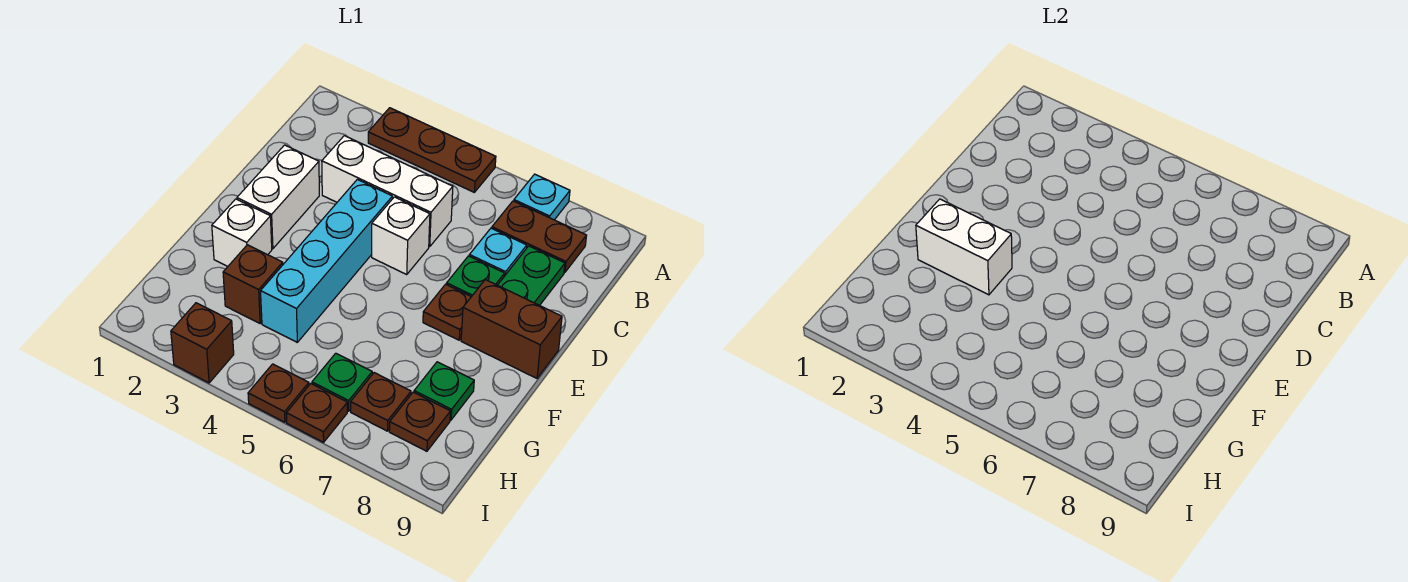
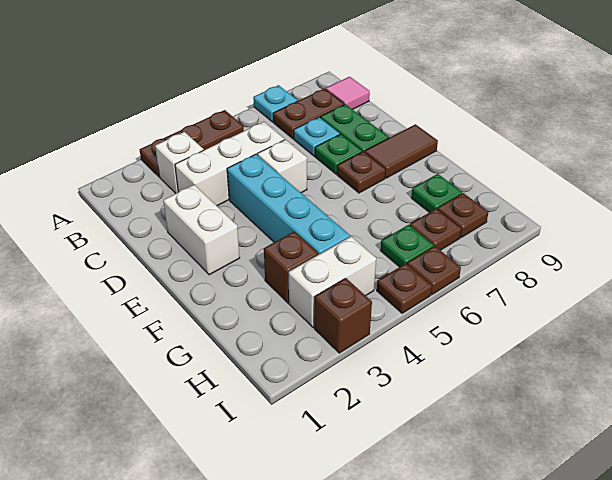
none -> pink 1x1 tile [326,77,370,109]
brown 1x2 brick [461,280,562,378] -> brown 1x2 tile [365,124,438,178]
white 1x1 brick [212,199,272,266] -> white 1x1 brick moved to [155,132,204,193]
white 1x2 brick [916,199,1012,295] -> white 1x2 brick moved to [289,236,376,327]

